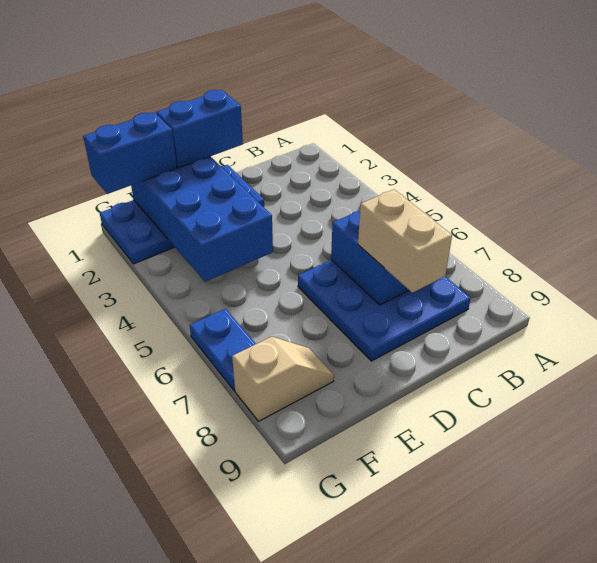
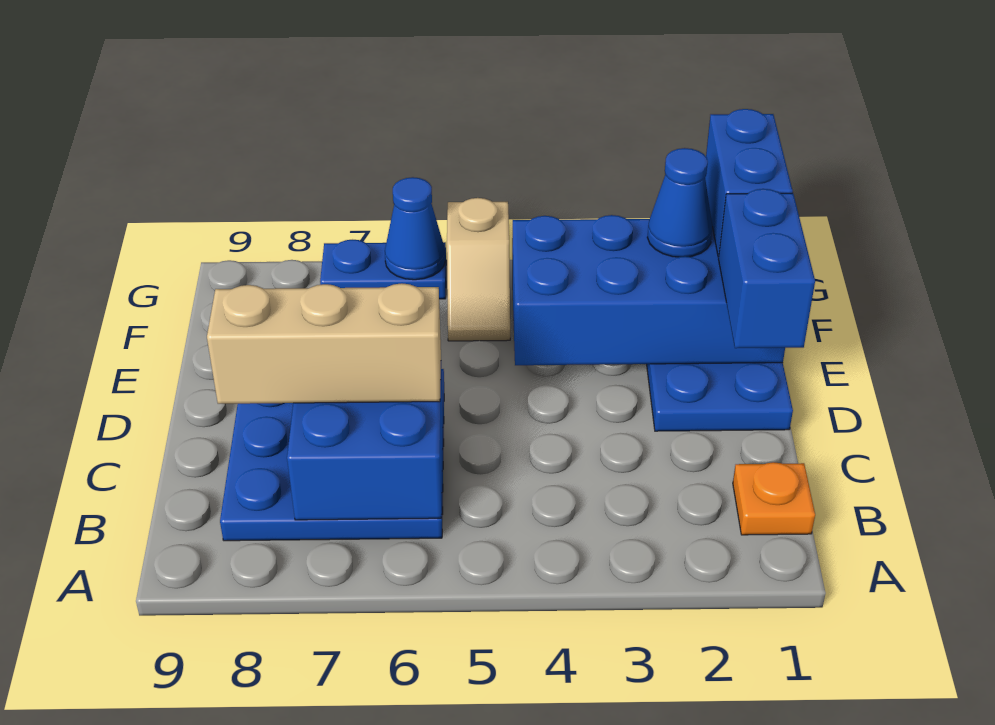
none -> orange 1x1 plate [733,462,815,535]
tan 1x2 brick [358,189,452,293] -> tan 1x3 brick [207,283,441,404]
none -> blue 1x1 cone [647,148,712,257]
tan 1x2 slope [232,337,334,421] -> tan 1x2 slope moved to [447,198,510,341]
none -> blue 1x1 cone [385,177,445,280]

